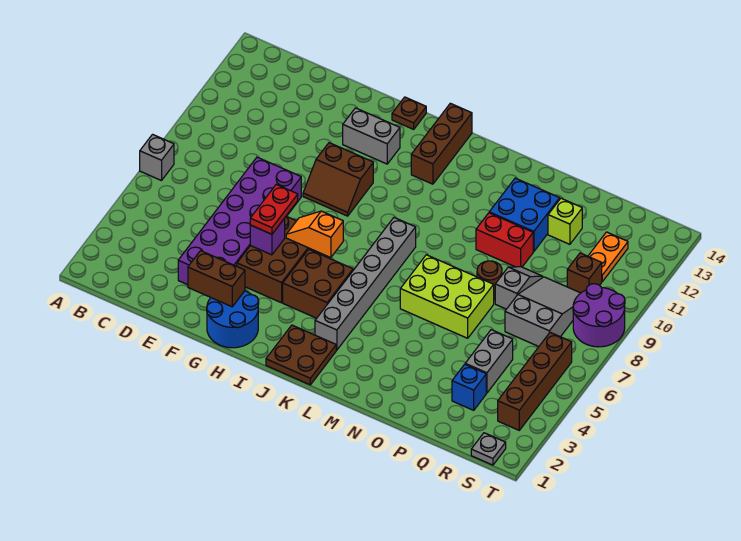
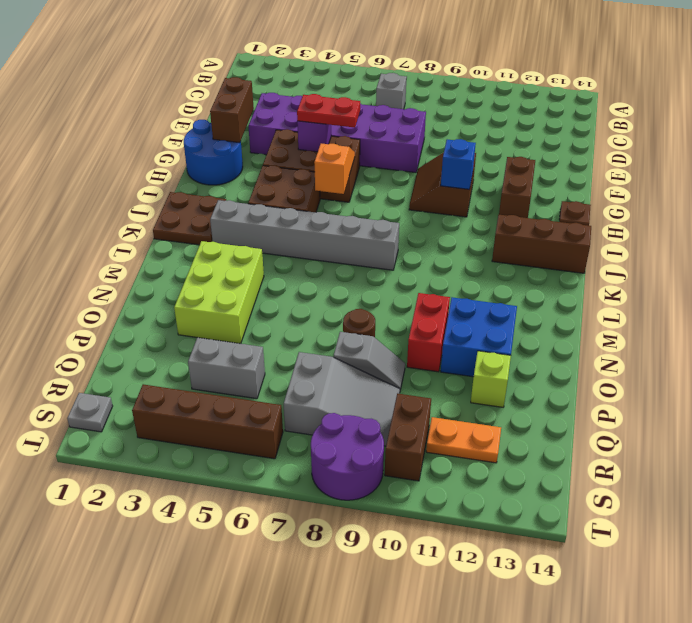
grey 1x1 brick [140,134,174,181] -> grey 1x1 brick moved to [376,73,407,109]
grey 1x2 brick [343,108,400,164] -> brown 1x2 brick [499,157,535,218]
lime 2x3 brick [400,255,494,338] -> lime 2x3 brick moved to [174,241,264,344]
blue 1x1 brick [452,364,486,410] -> blue 1x1 brick moved to [441,139,476,189]
brown 1x1 brick [567,253,602,293] -> brown 1x2 brick [385,394,431,481]

